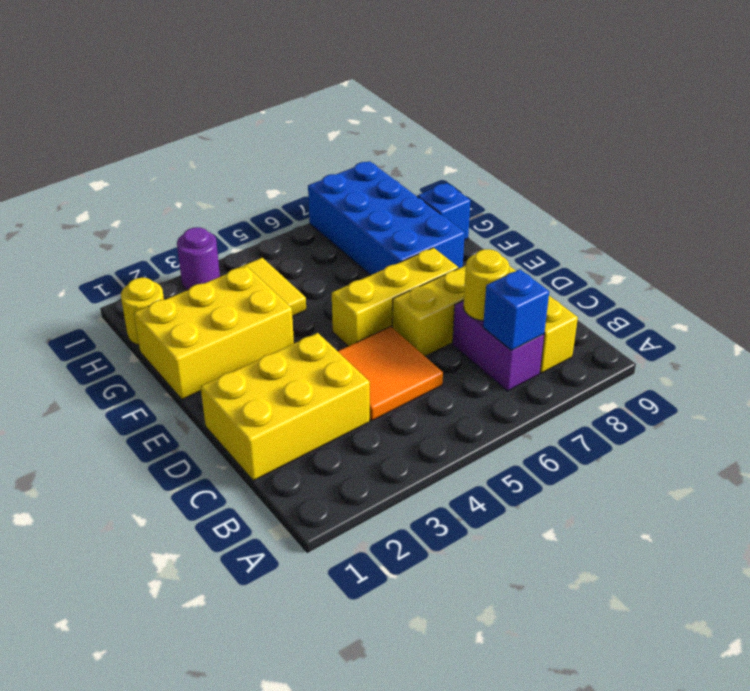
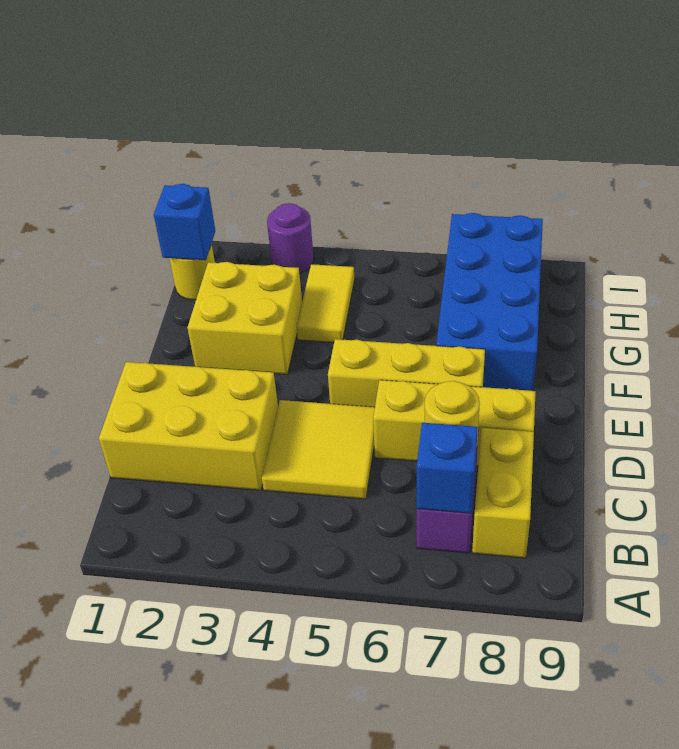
orange 2x2 tile [338,327,443,421] -> yellow 2x2 tile [262,400,375,499]
yellow 2x3 brick [134,266,294,399] -> yellow 2x2 brick [187,262,302,374]
blue 1x1 brick [417,183,471,240] -> blue 1x1 brick moved to [154,184,215,260]

